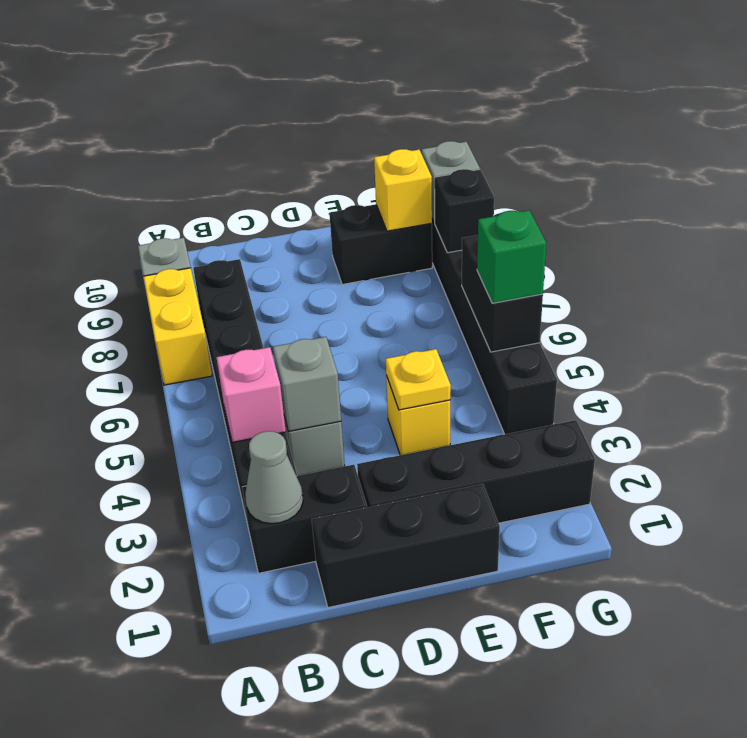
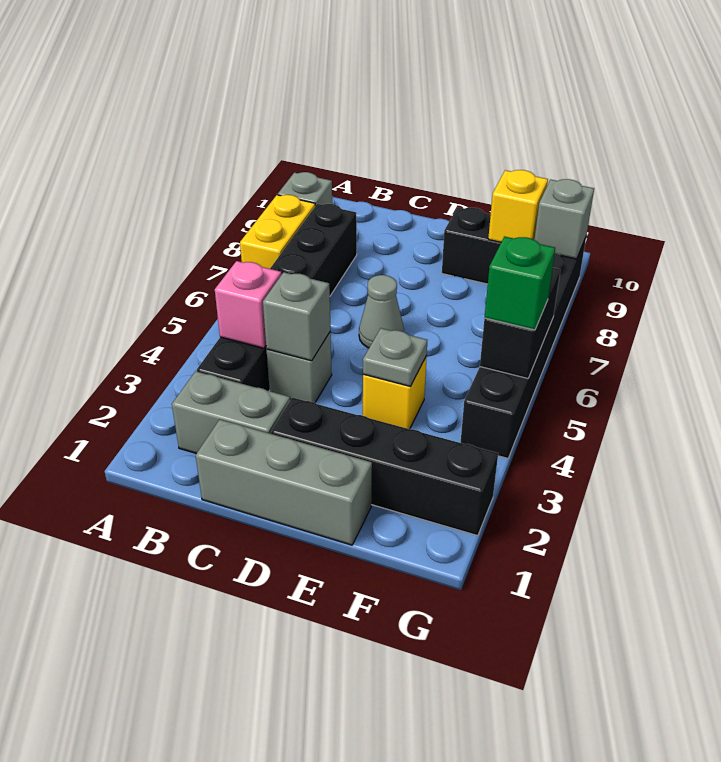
black 1x2 brick [242,465,367,573] -> grey 1x2 brick [172,371,290,453]
grey 1x1 cone [245,431,303,524] -> grey 1x1 cone moved to [359,275,404,348]
black 1x3 brick [312,484,500,607] -> grey 1x3 brick [196,420,372,545]
yellow 1x1 plate [386,349,451,410] -> grey 1x1 plate [363,328,427,386]
black 1x1 brick [435,169,494,253] -> none

